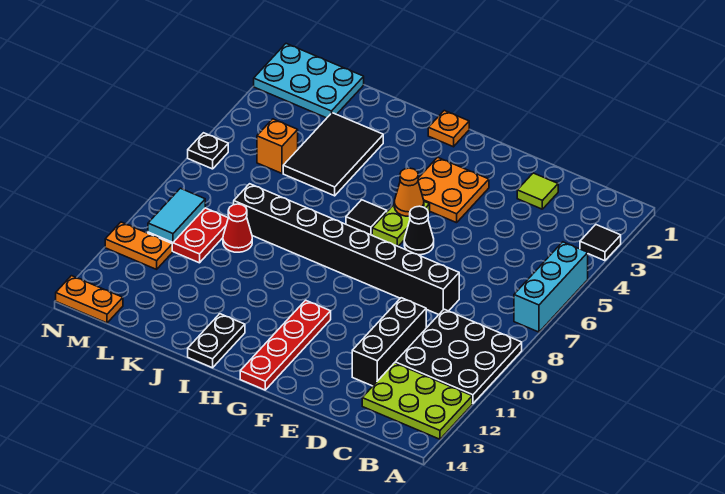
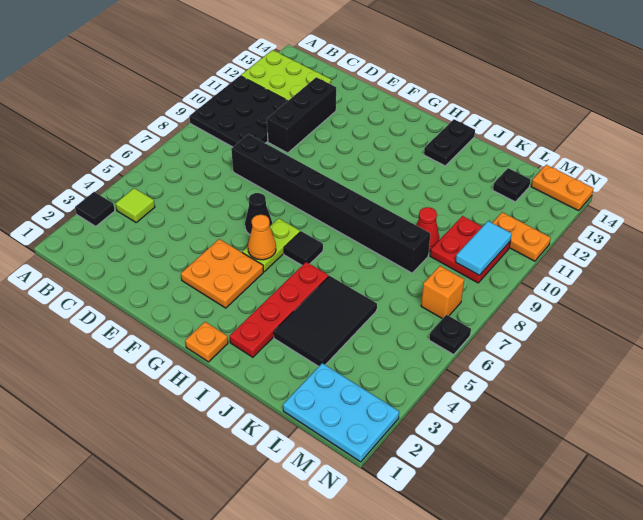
cyan 1x3 brick [514,242,588,332] -> none
lime 1x1 tile [517,173,558,209] -> lime 1x1 tile moved to [115,188,155,222]
red 1x4 plate [240,300,331,390] -> red 1x4 plate moved to [230,262,329,357]
orange 1x1 brick [257,119,298,173] -> orange 1x1 brick moved to [421,266,464,319]
none -> black 1x1 plate [493,168,531,202]

